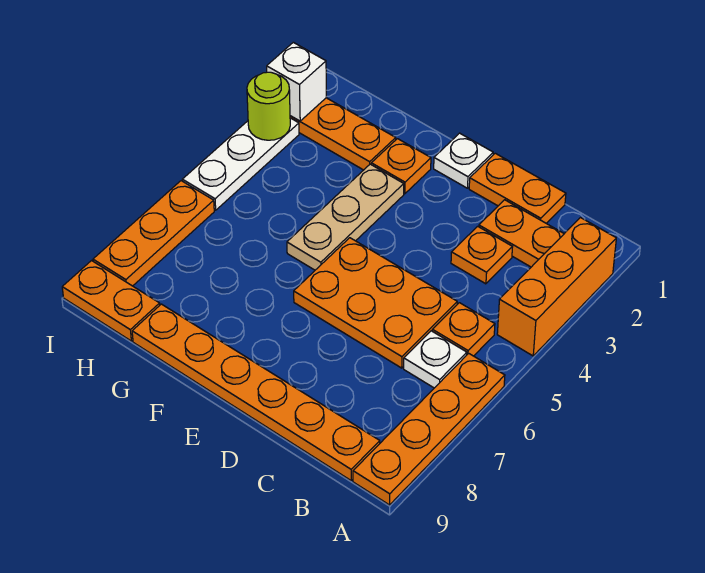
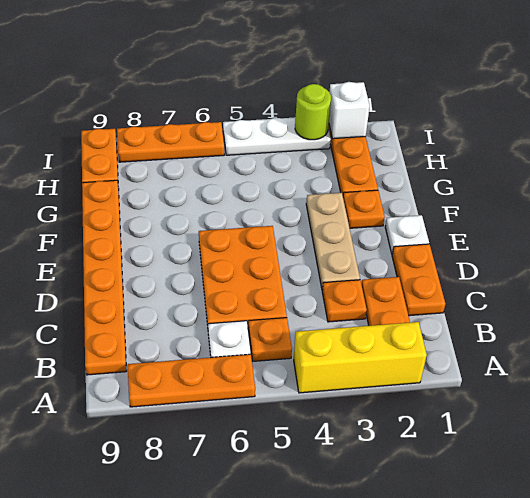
orange 1x3 brick [497,218,616,356] -> yellow 1x3 brick [294,322,427,393]
orange 1x4 plate [353,353,505,505] -> orange 1x3 plate [128,354,255,407]
tan 1x3 plate [287,164,404,270] -> tan 1x3 plate turned to [306,193,360,290]

